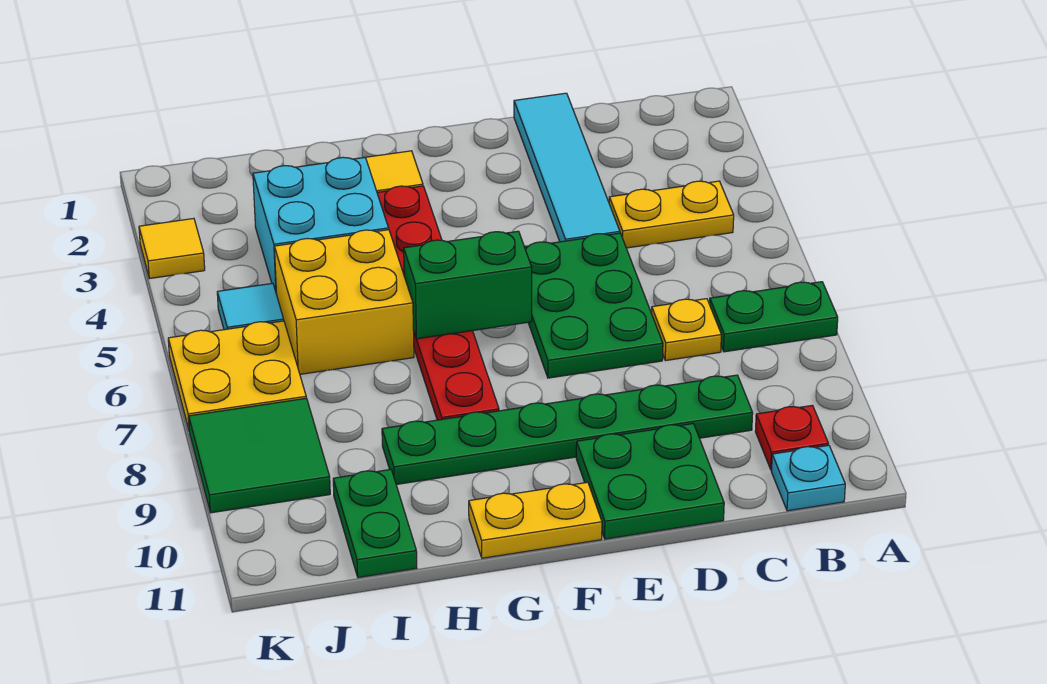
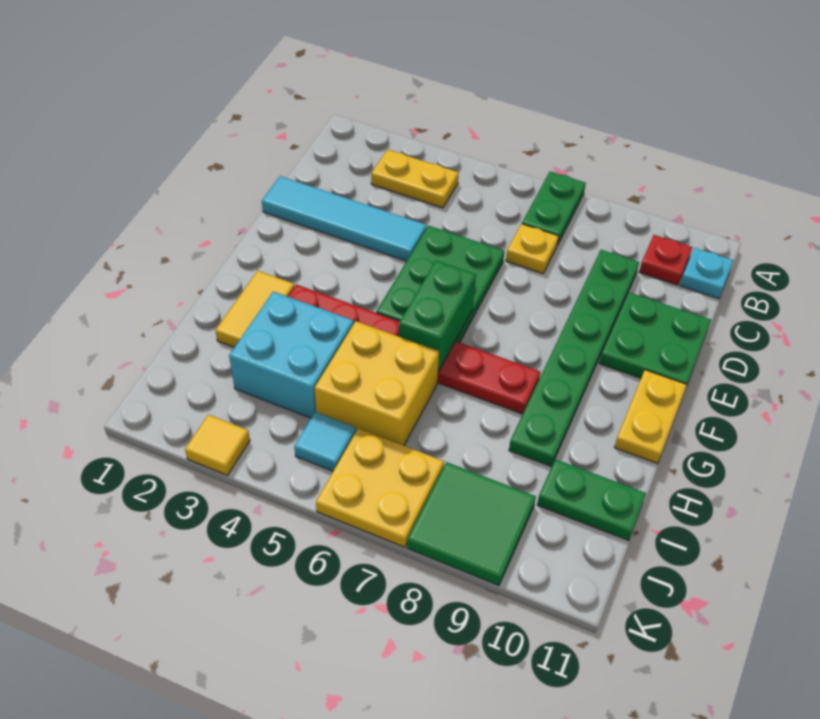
yellow 1x2 plate [609,181,734,248] -> yellow 1x2 plate turned to [371,150,459,208]
green 2x3 plate [525,233,663,378] -> green 2x3 plate turned to [376,226,504,343]

